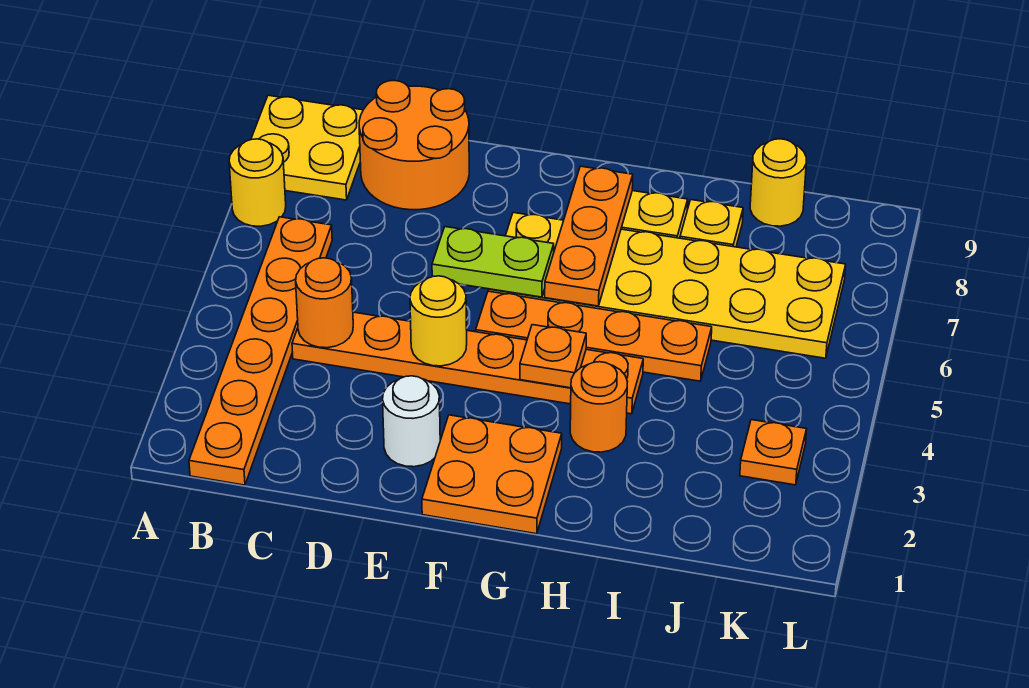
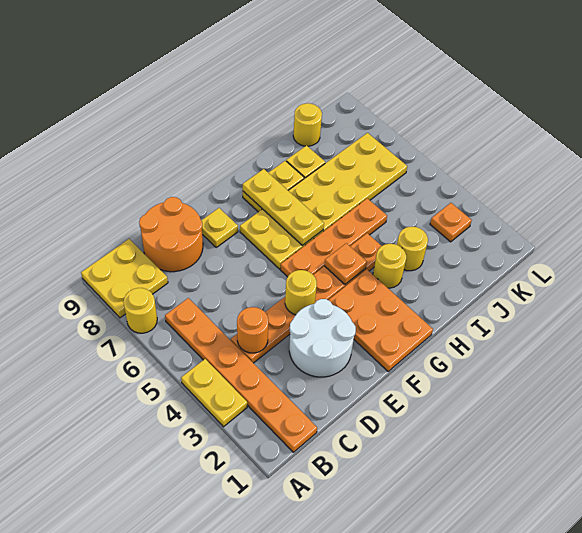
none -> yellow 1x2 plate [181,359,247,427]
white 1x1 round brick [383,376,440,467] -> white 2x2 round brick [289,299,356,377]
lime 1x2 plate [432,227,554,297] -> none
none -> yellow 1x1 plate [201,208,238,247]
orange 2x2 plate [422,415,562,534] -> orange 2x3 plate [329,270,433,371]
orange 1x3 plate [545,166,633,306] -> yellow 1x3 plate [243,169,324,245]
orange 1x1 round brick [570,362,628,452] -> yellow 1x1 round brick [373,244,406,288]
none -> yellow 1x1 round brick [397,227,428,271]

